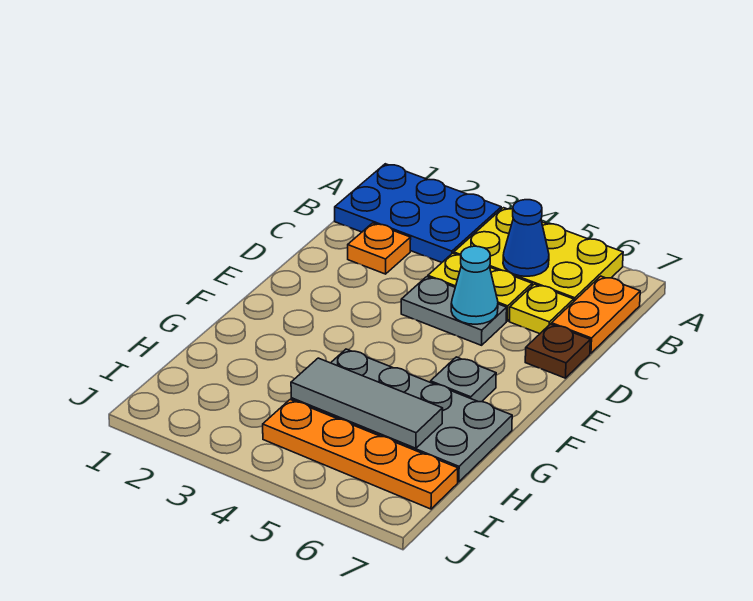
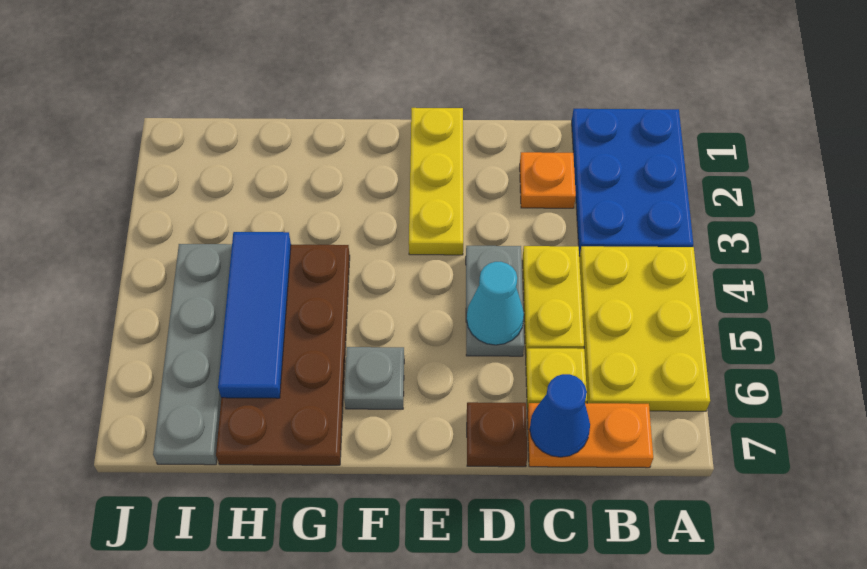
blue 1x1 cone [503,200,549,276] -> blue 1x1 cone moved to [530,374,590,457]
none -> yellow 1x3 plate [409,108,463,255]
grey 2x4 plate [291,349,512,482] -> brown 2x4 plate [216,245,350,465]
grey 1x3 tile [291,358,443,448] -> blue 1x3 tile [218,232,291,398]
orange 1x4 plate [263,400,458,509] -> grey 1x4 plate [153,244,232,465]

